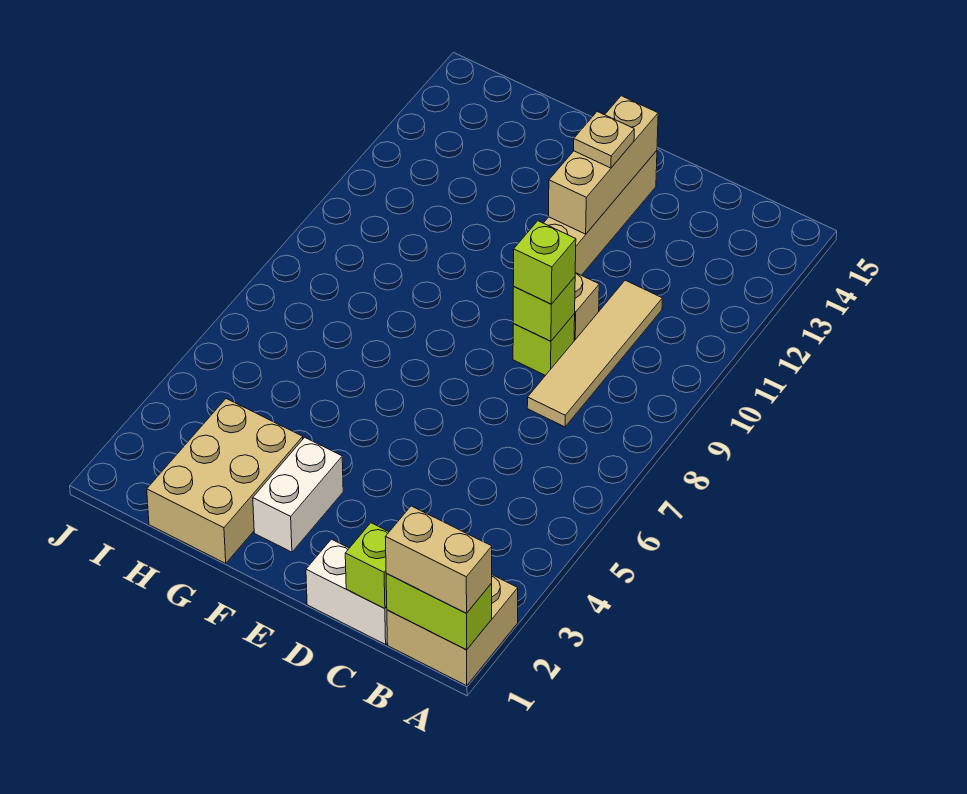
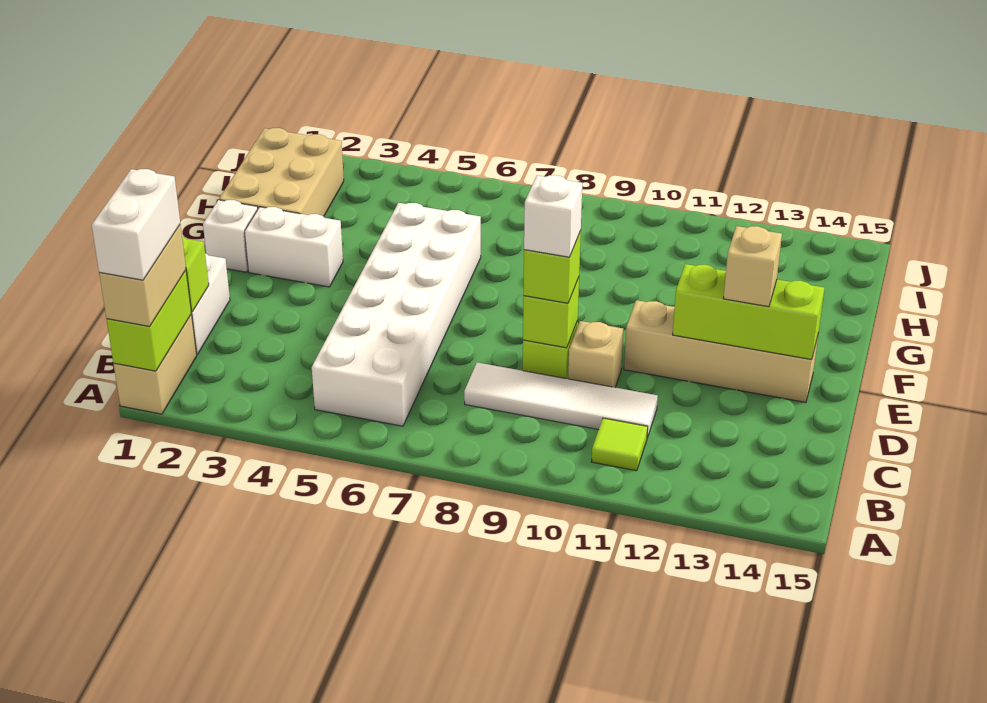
tan 2x2 brick [387,575,518,686] -> tan 1x2 brick [114,314,197,414]
none -> white 1x2 brick [92,169,180,280]
none -> white 2x6 brick [312,203,481,426]
none -> lime 1x1 tile [592,418,648,471]
tan 1x4 tile [527,280,662,427] -> white 1x4 tile [464,362,658,438]
none -> white 1x1 brick [524,175,582,257]
tan 1x3 brick [549,96,658,234] -> lime 1x3 brick [673,264,824,360]
tan 1x1 plate [574,112,634,168] -> tan 1x1 brick [723,226,782,307]
none -> white 1x1 brick [203,200,258,272]
tan 2x3 brick [147,399,303,563] -> tan 2x3 brick turned to [219,128,344,216]

